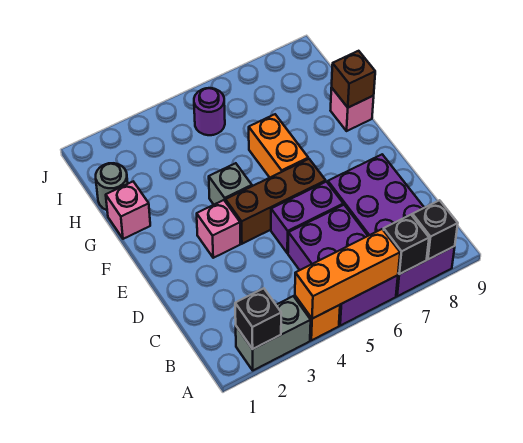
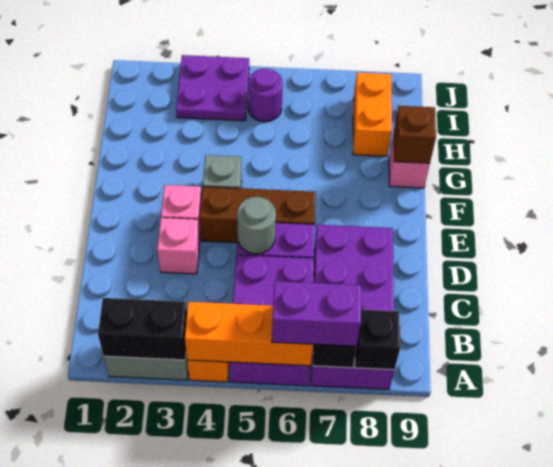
black 1x1 brick [235,288,281,349] -> black 1x2 brick [98,298,187,360]
none -> purple 1x2 brick [272,281,361,346]
orange 1x2 brick [249,114,308,177] -> orange 1x2 brick moved to [353,73,392,156]
pink 1x1 brick [106,182,150,239] -> pink 1x1 brick moved to [157,218,200,274]
grey 1x1 round brick [96,163,128,210] -> grey 1x1 round brick moved to [237,197,276,254]
none -> purple 2x2 plate [176,55,249,121]

